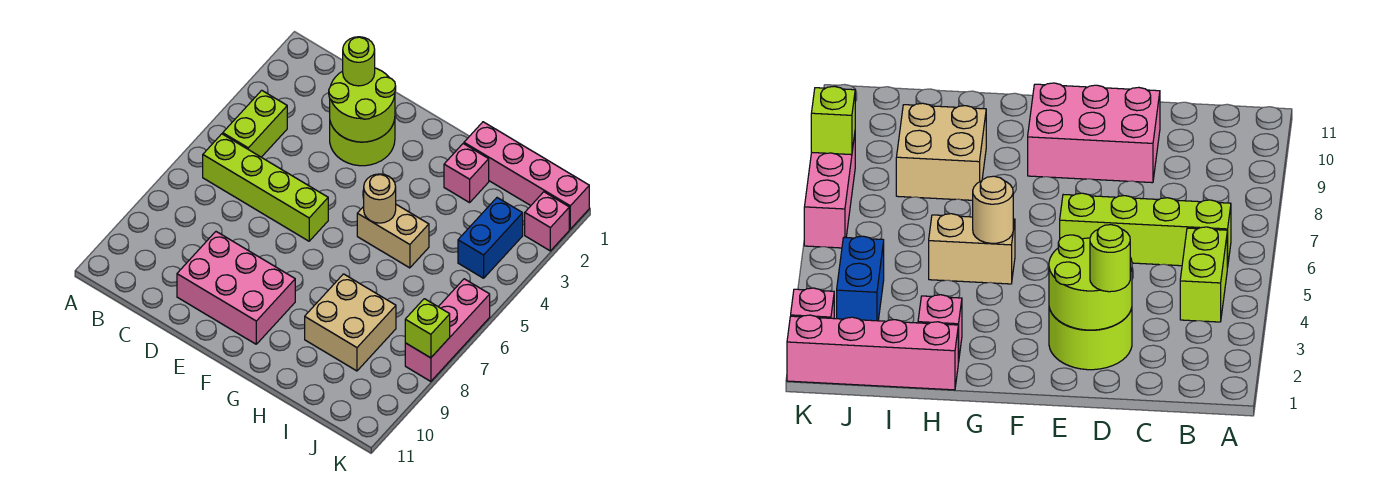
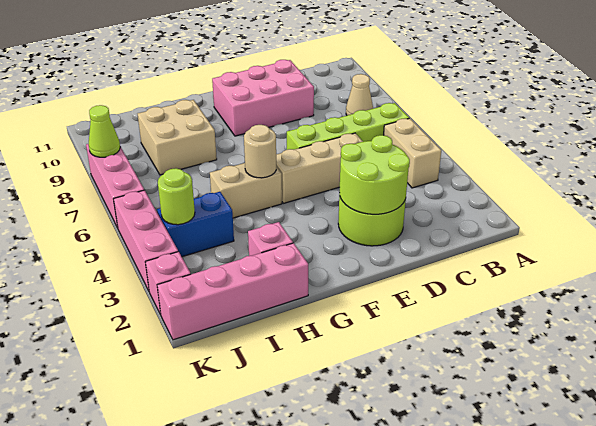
lime 1x2 brick [223,90,287,157] -> tan 1x2 brick [384,118,441,188]
none -> tan 1x1 cone [346,74,373,115]
lime 1x1 round brick [343,37,375,86] -> lime 1x1 round brick moved to [158,168,195,225]
none -> tan 1x3 brick [276,133,363,203]
blue 1x2 brick [458,198,523,278] -> blue 1x2 brick turned to [157,192,234,257]
none -> pink 1x3 brick [114,190,178,291]
lime 1x1 brick [405,299,450,358] -> lime 1x1 cone [89,105,120,157]

